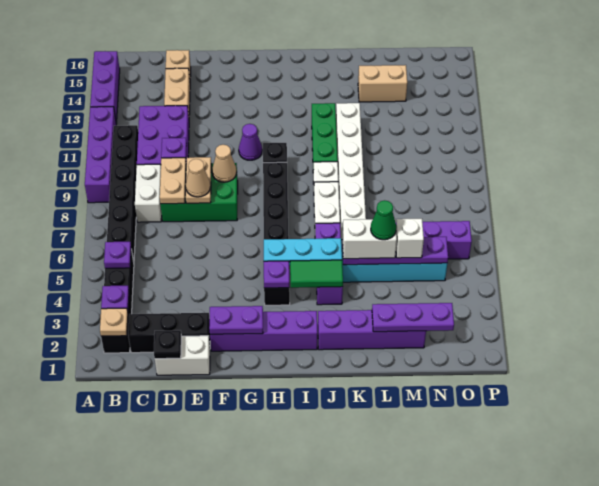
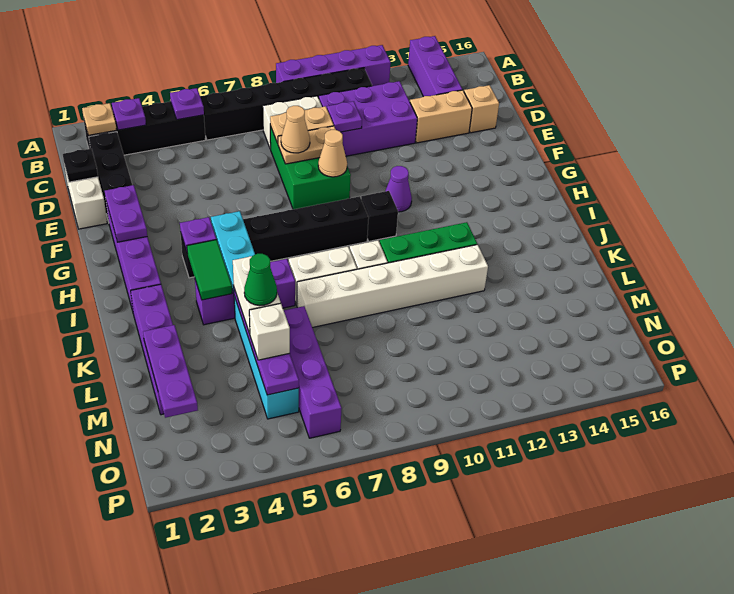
purple 1x3 brick [90,51,120,124] -> purple 1x3 brick turned to [408,36,462,97]
tan 1x2 brick [358,65,407,102] -> none

